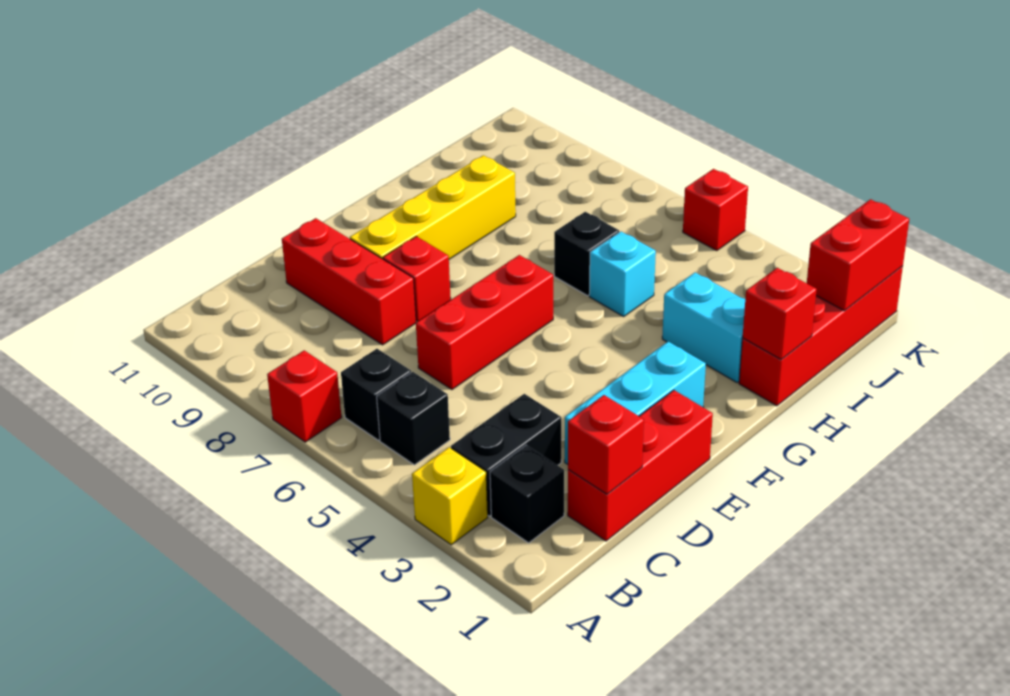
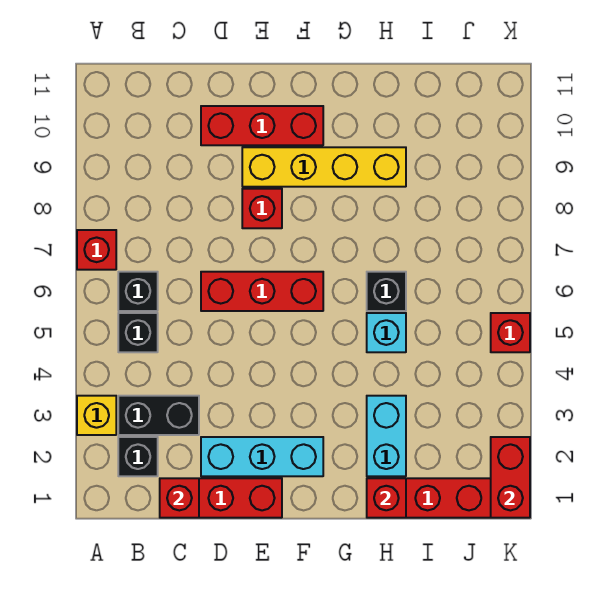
red 1x3 brick [282,218,416,345] -> red 1x3 brick turned to [201,106,323,145]
red 1x2 brick [807,199,909,311] -> red 1x2 brick turned to [491,437,530,518]

